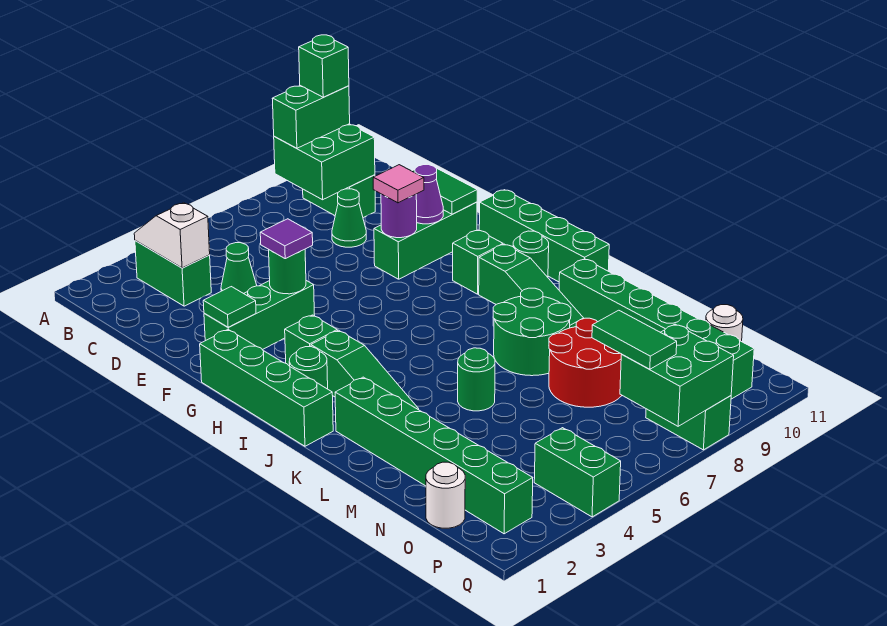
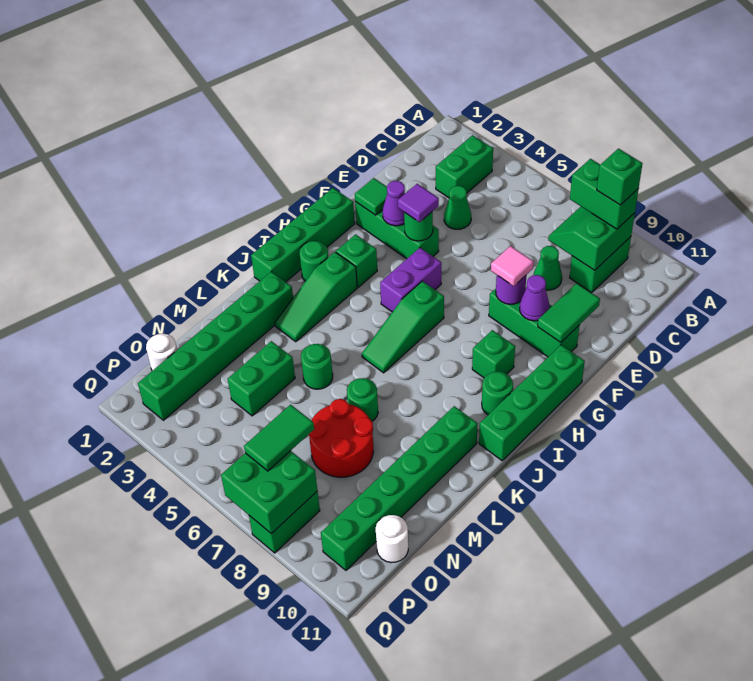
white 1x2 slope [134,203,210,268] -> none
green 2x2 brick [274,124,375,200] -> green 2x2 slope [548,207,635,270]
none -> purple 1x1 cone [383,181,405,226]
none -> purple 1x2 brick [380,248,441,312]
green 1x3 slope [479,244,584,328] -> green 1x3 slope moved to [362,281,444,373]
green 2x2 round brick [493,288,571,376] -> green 1x1 round brick [347,378,378,421]
green 1x2 brick [534,428,621,517] -> green 1x2 brick moved to [228,341,295,416]

